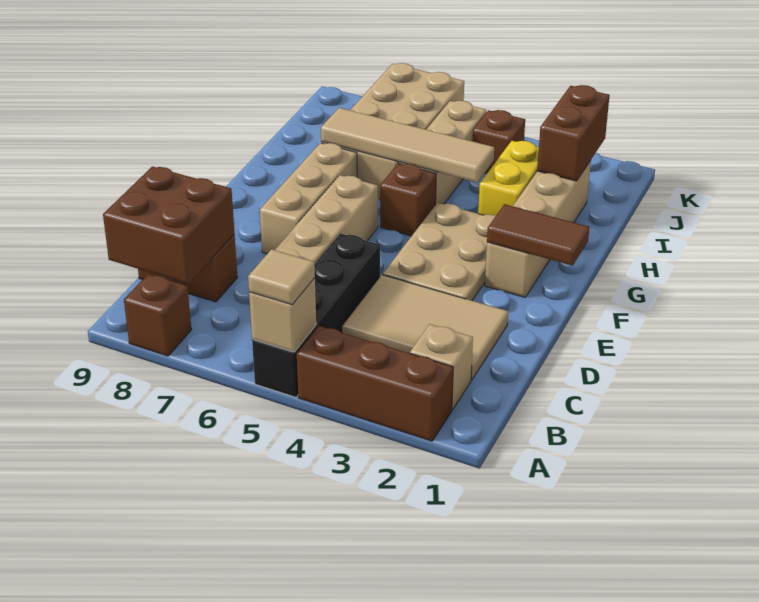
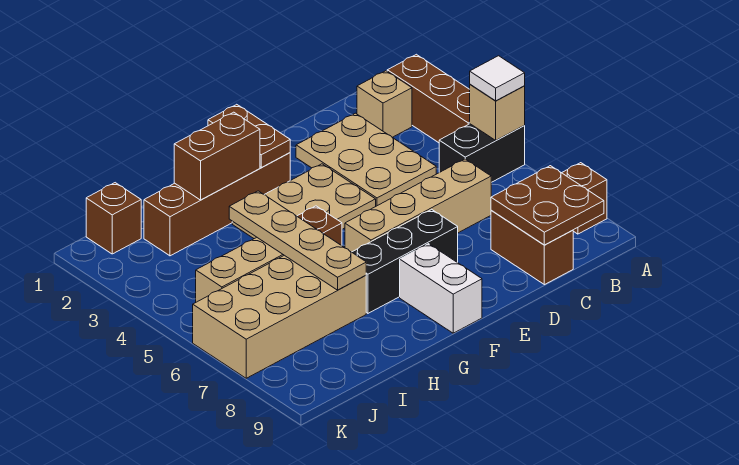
black 1x4 brick [252,233,380,397] -> black 1x2 brick [439,124,525,182]
tan 1x1 tile [248,249,315,305] -> white 1x1 tile [470,56,525,101]
brown 2x2 brick [103,167,235,284] -> brown 2x2 plate [491,166,604,245]
tan 2x3 tile [342,275,508,380] -> tan 2x3 plate [296,113,436,206]
tan 1x3 brick [260,143,357,254] -> black 1x3 brick [352,209,458,313]
brown 1x2 tile [487,204,589,266] -> brown 1x2 plate [208,104,290,167]
tan 1x4 brick [485,161,591,297] -> brown 1x4 brick [144,153,290,256]
none -> white 1x2 brick [400,244,482,333]
yellow 1x2 brick [478,141,539,216] -> none
tan 1x4 tile [321,108,494,182] -> tan 1x4 plate [229,191,366,290]
brown 1x2 brick [537,85,610,181] -> brown 1x2 brick moved to [174,112,260,200]
brown 1x1 brick [473,110,525,174] -> brown 1x1 brick moved to [86,183,141,254]

